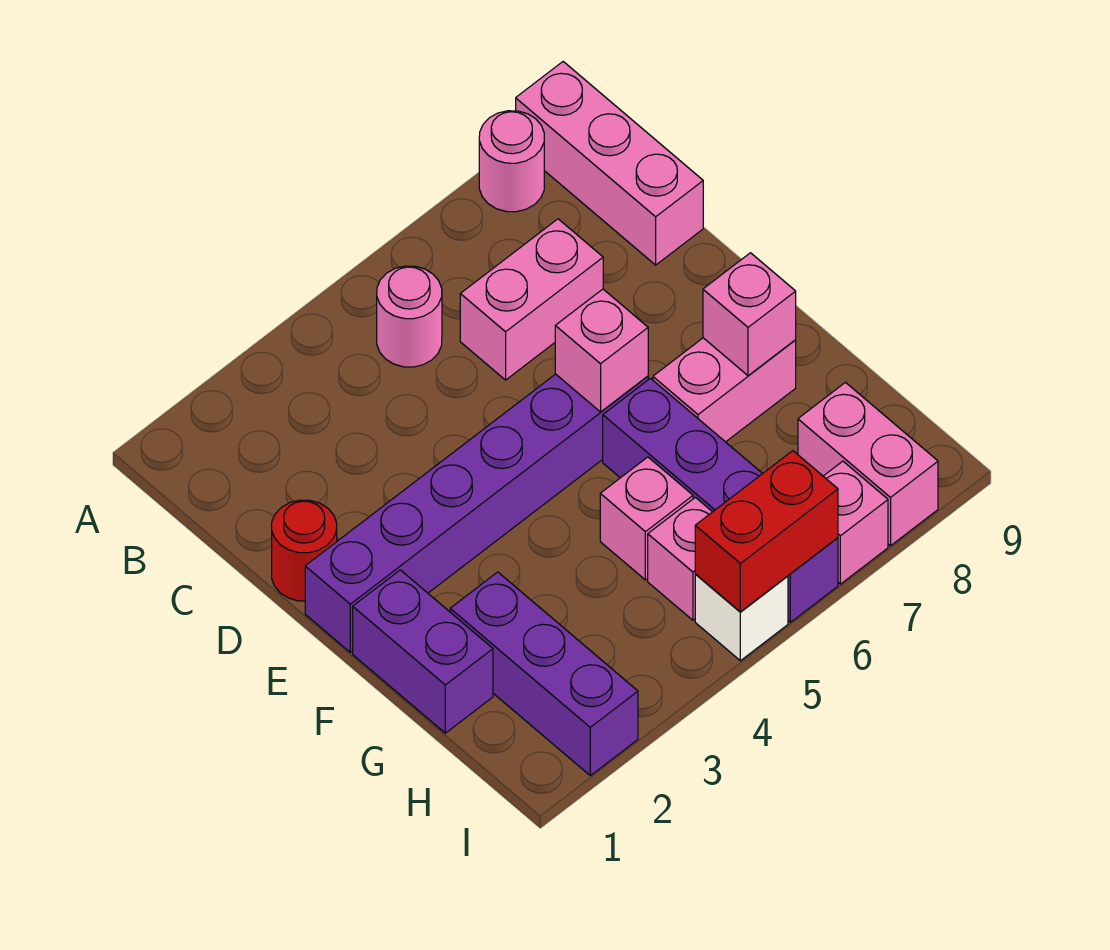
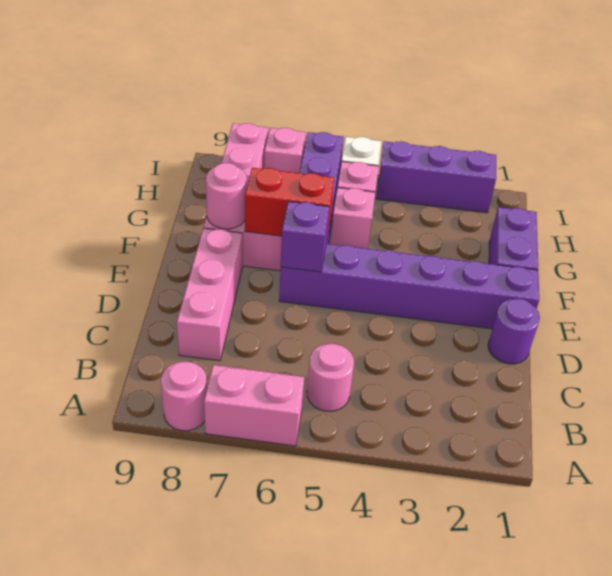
pink 1x3 brick [516,62,703,265] -> pink 1x3 brick moved to [177,228,243,361]
pink 1x2 brick [460,219,603,380] -> pink 1x2 brick moved to [204,365,304,446]
red 1x1 round brick [272,500,337,601] -> purple 1x1 round brick [488,299,540,364]
pink 1x1 brick [555,289,648,412] -> purple 1x1 brick [281,201,329,272]
pink 1x1 brick [703,253,796,376] -> pink 1x1 round brick [206,163,247,229]
purple 1x3 brick [450,572,638,776] -> purple 1x3 brick turned to [376,141,496,213]
red 1x2 brick [695,451,838,612] -> red 1x2 brick moved to [245,168,334,236]

